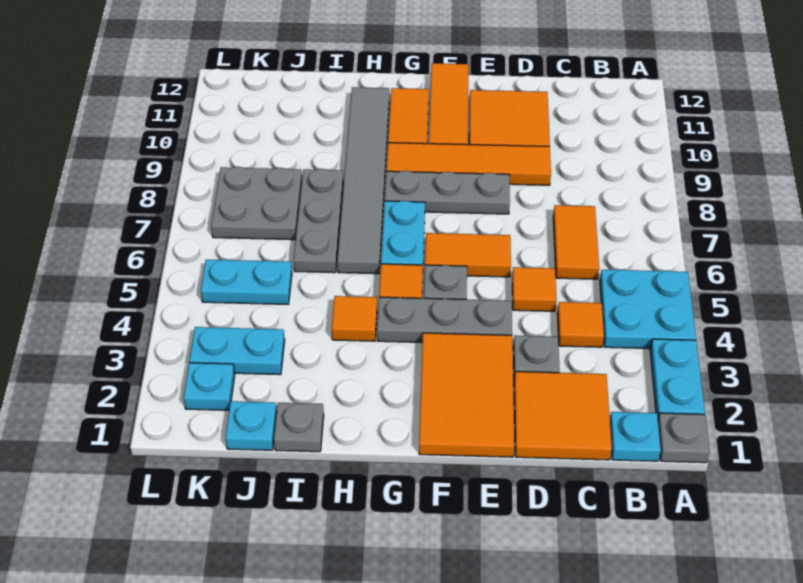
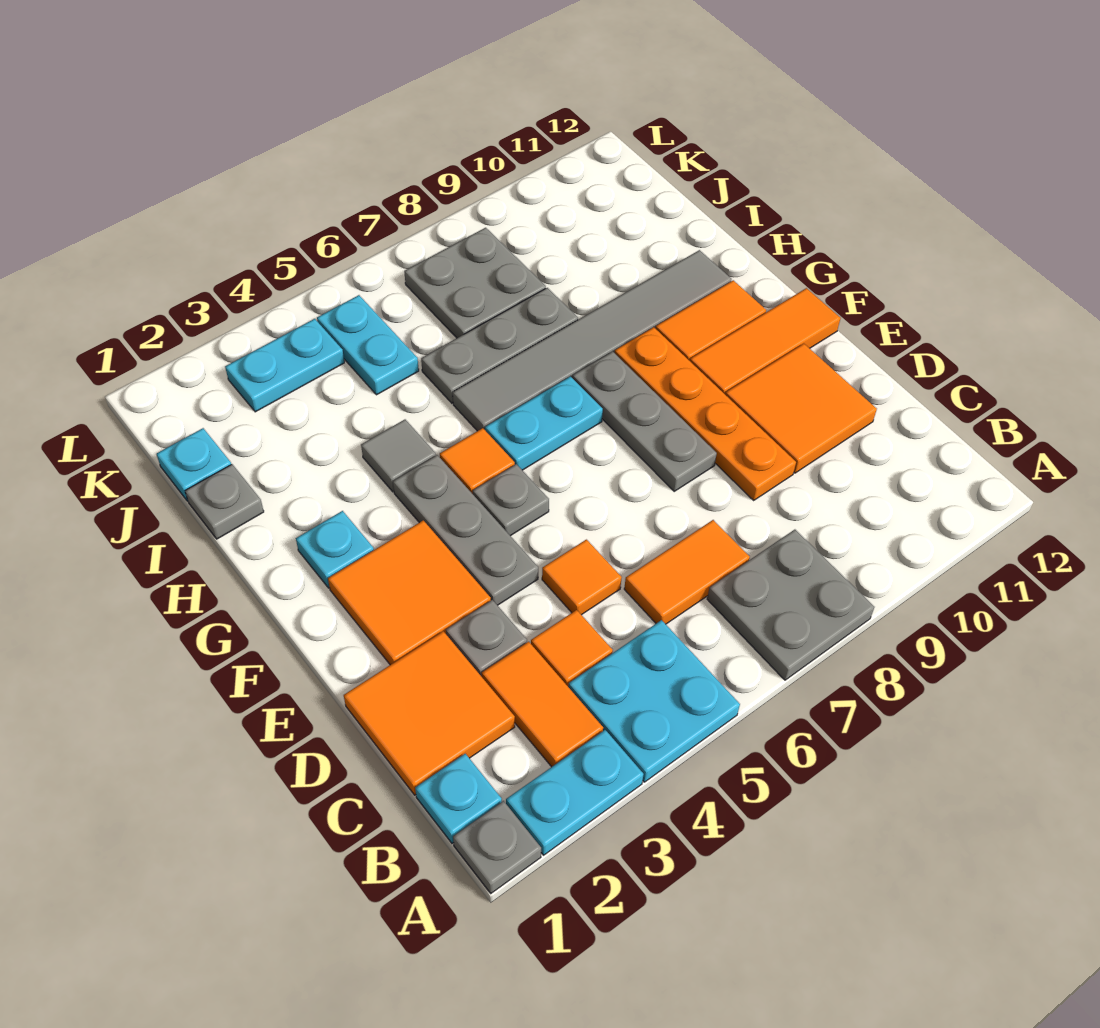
none -> grey 2x2 plate [707,530,874,680]
orange 1x4 tile [387,143,551,185] -> orange 1x4 plate [615,327,796,500]
orange 2x3 tile [419,333,514,457] -> orange 2x2 tile [328,520,491,665]
orange 1x2 tile [425,233,511,277] -> orange 1x2 tile moved to [482,642,603,767]
orange 1x1 tile [332,296,377,341] -> grey 1x1 tile [361,420,436,492]
cyan 1x2 plate [189,327,285,375] -> cyan 1x2 plate turned to [225,319,344,412]
cyan 1x1 plate [184,363,235,410] -> cyan 1x1 plate moved to [296,511,374,588]

